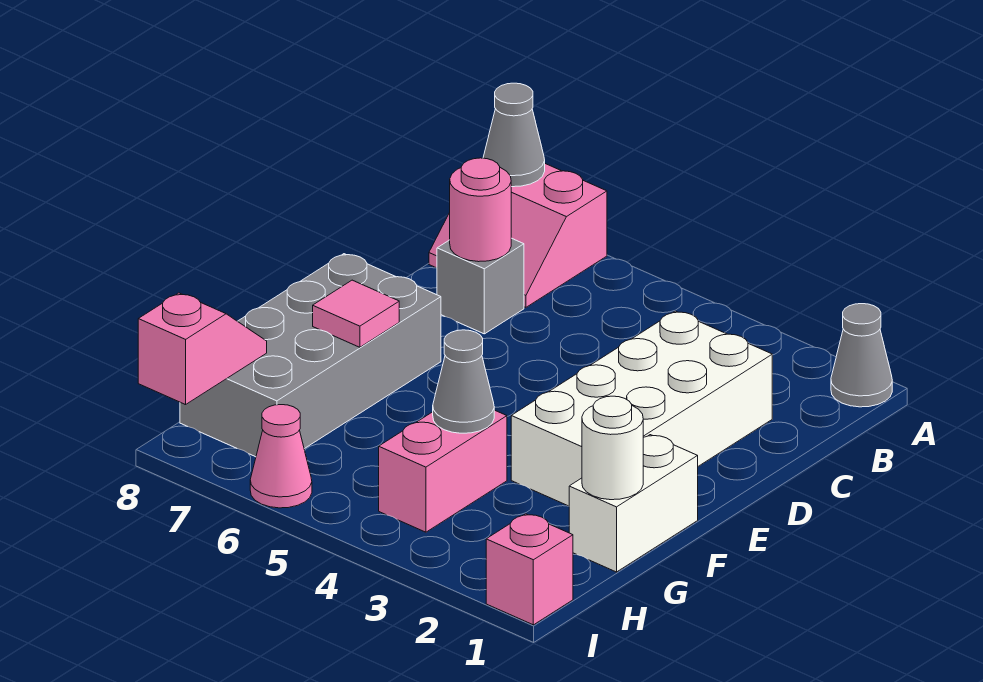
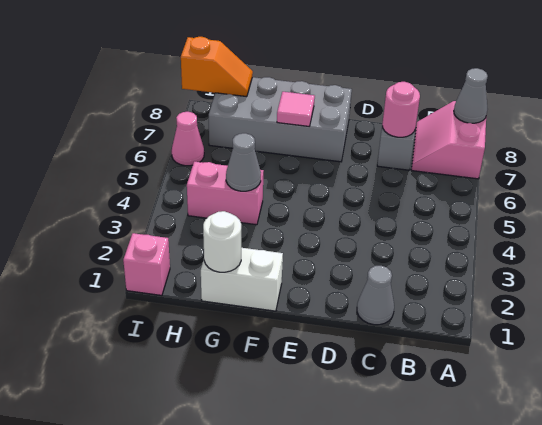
grey 1x1 cone [831,304,892,407] -> grey 1x1 cone moved to [357,266,394,325]
white 2x4 brick [511,311,772,506] -> none
pink 1x2 slope [138,293,267,405] -> orange 1x2 slope [181,37,253,97]

